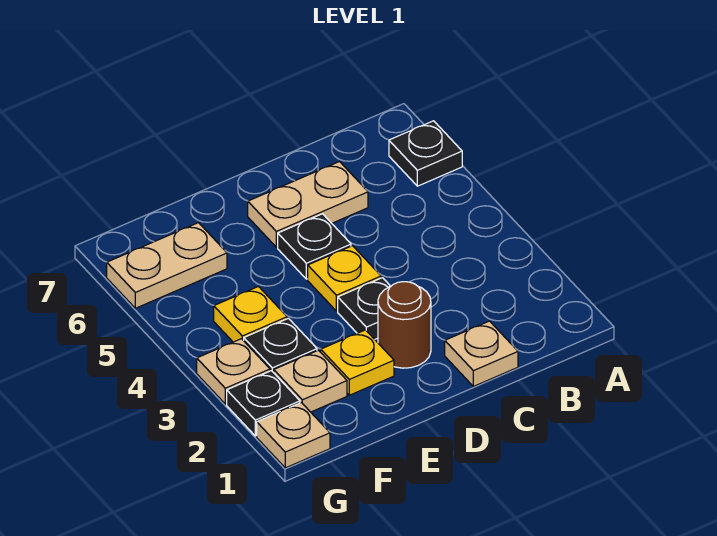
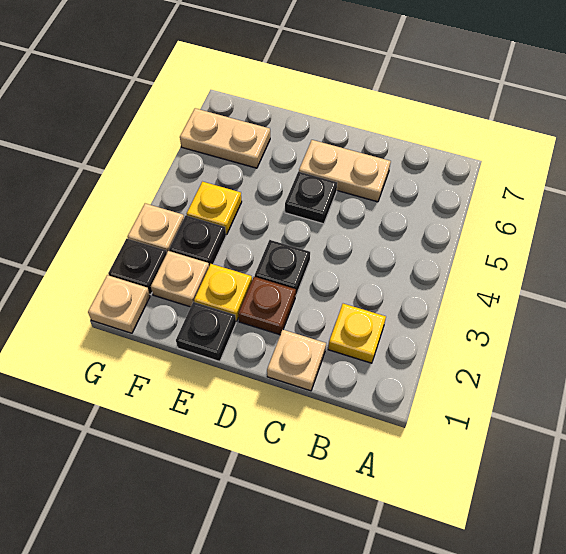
black 1x1 plate [389,121,462,186] -> black 1x1 plate moved to [176,302,236,362]
brown 1x1 round brick [378,282,431,368] -> brown 1x1 plate [238,277,296,335]
yellow 1x1 plate [308,246,381,311] -> yellow 1x1 plate moved to [328,304,386,363]

